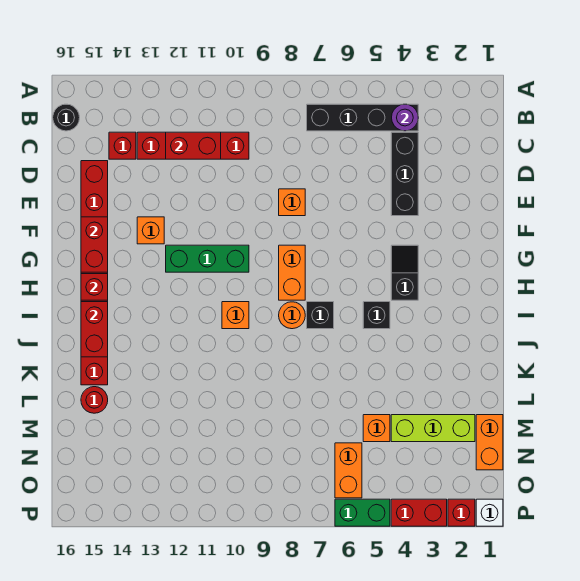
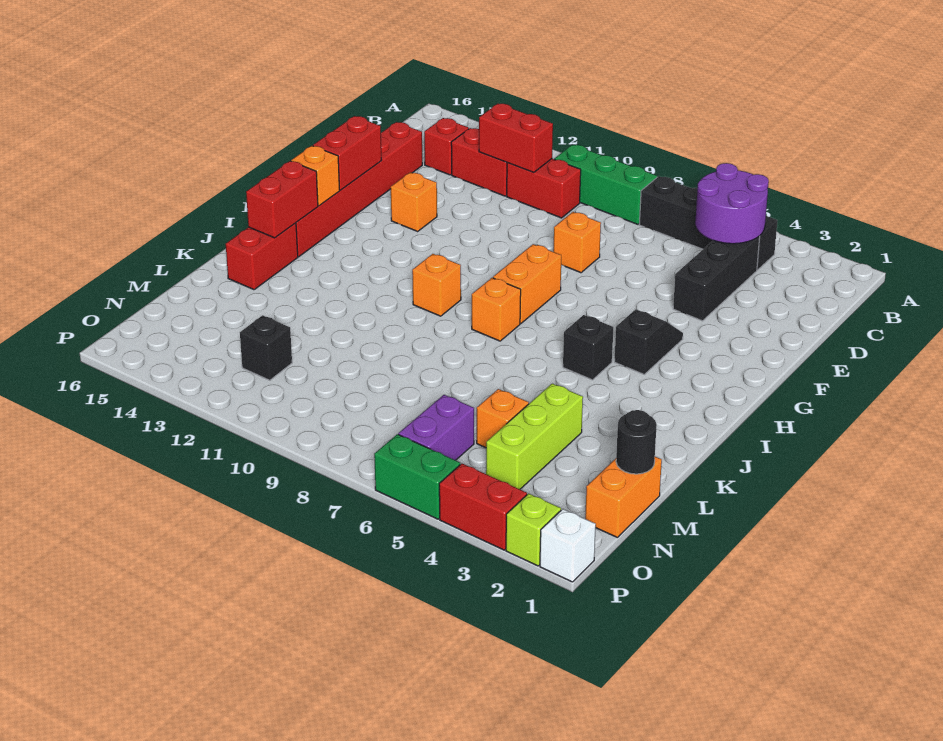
purple 1x1 round brick [392,104,418,131] -> purple 2x2 round brick [695,163,769,244]
black 1x1 round brick [53,104,80,131] -> black 1x1 round brick moved to [616,410,657,474]
green 1x3 brick [166,245,249,272] -> green 1x3 brick moved to [555,145,657,224]
red 1x1 brick [81,274,108,300] -> orange 1x1 brick [291,146,340,206]
black 1x1 brick [307,302,334,329] -> black 1x1 brick moved to [240,315,292,380]
orange 1x1 round brick [279,302,305,329] -> orange 1x1 brick [472,278,521,341]
red 1x1 round brick [81,387,108,413] -> none
lime 1x3 brick [391,415,475,442] -> lime 1x3 brick turned to [486,384,583,489]
orange 1x2 brick [335,443,362,498] -> purple 1x2 brick [398,395,474,460]
red 1x1 brick [448,499,475,526] -> lime 1x1 brick [506,493,561,566]

